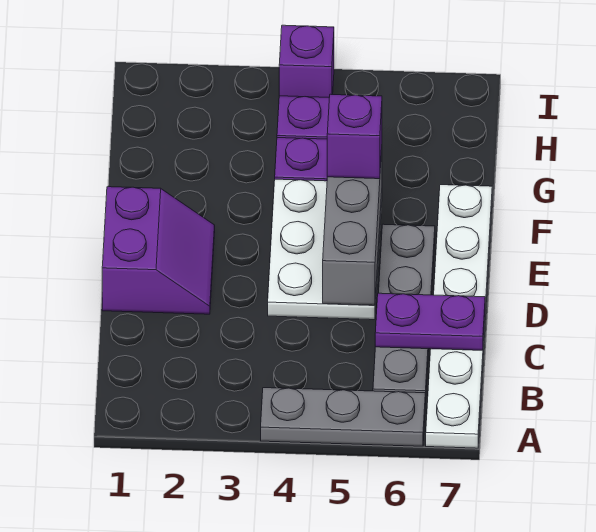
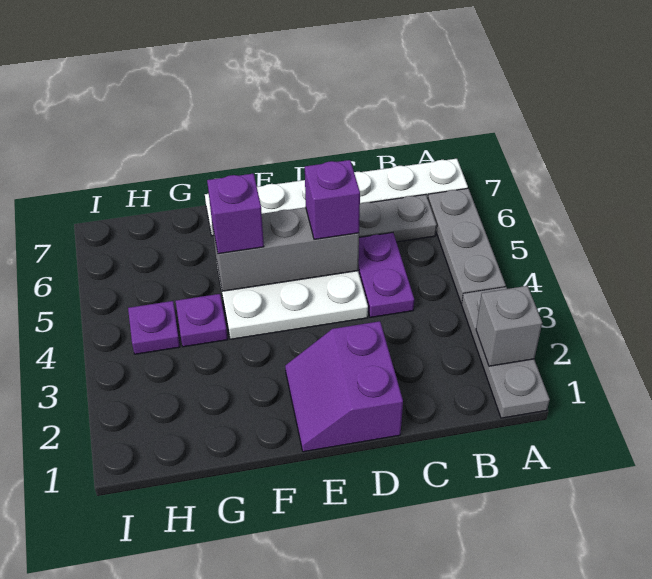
none -> grey 1x3 plate [462,287,550,418]
none -> grey 1x1 brick [476,286,542,366]
purple 1x2 plate [375,293,485,350] -> purple 1x2 plate moved to [358,233,414,318]
purple 2x2 slope [102,187,215,314] -> purple 2x2 slope turned to [285,321,403,452]
purple 1x1 brick [279,25,334,97] -> purple 1x1 brick moved to [305,160,360,239]

